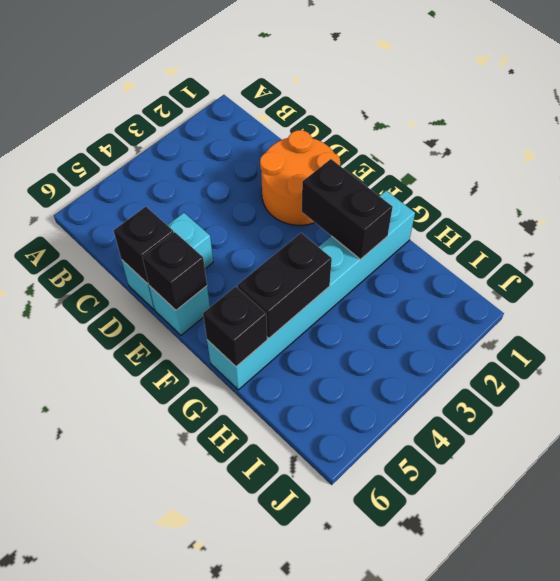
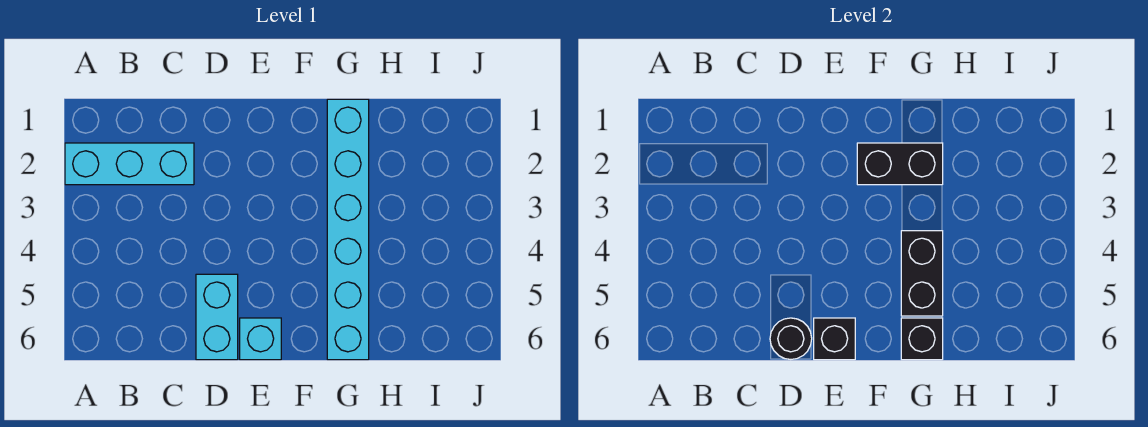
none -> cyan 1x3 brick [65,143,194,185]
orange 2x2 round brick [260,130,340,225] -> none
black 1x1 brick [114,207,174,284] -> black 1x1 round brick [770,318,812,360]

